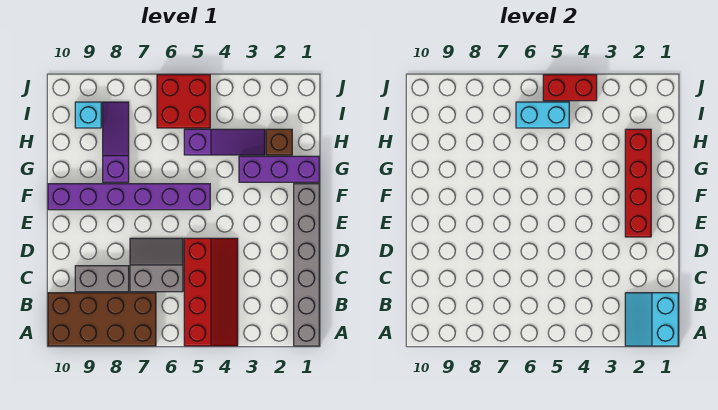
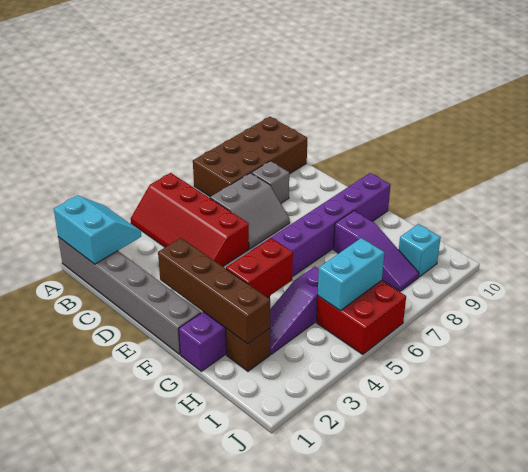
grey 1x2 brick [75,266,129,292] -> grey 1x1 brick [251,161,289,203]
red 1x4 brick [625,129,651,237] -> brown 1x4 brick [158,238,270,344]
red 1x2 brick [543,75,597,101] -> red 1x2 brick moved to [226,238,293,297]

